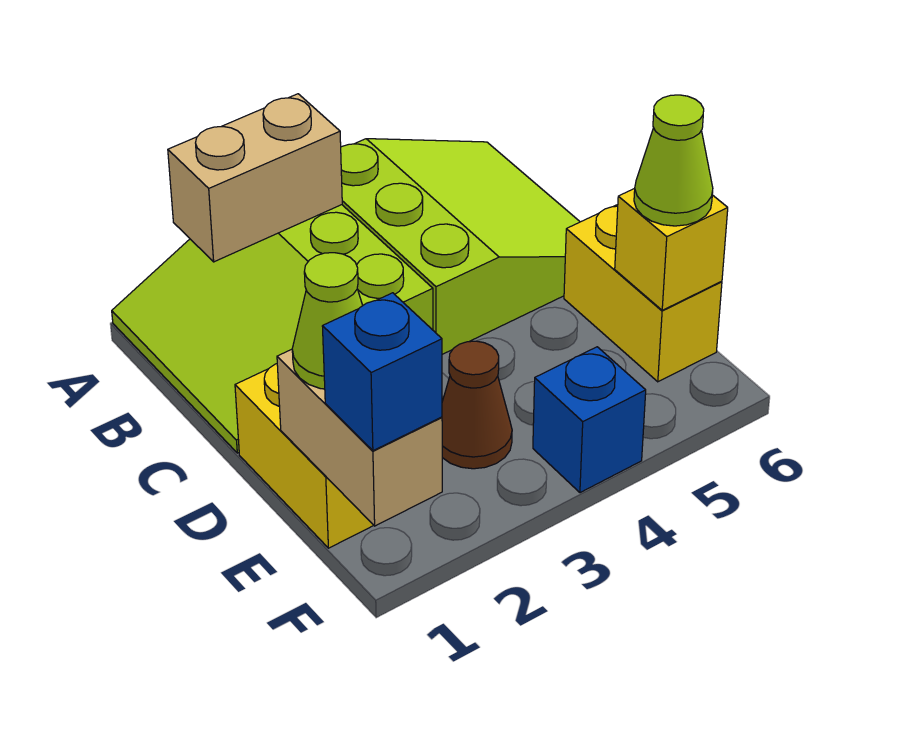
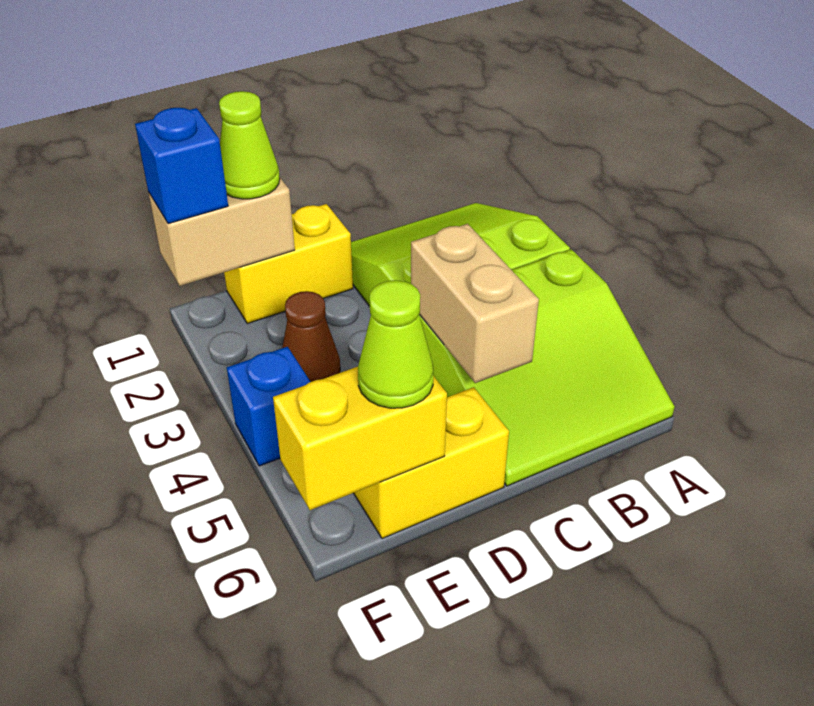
tan 1x2 brick [168,94,342,262] -> tan 1x2 brick moved to [411,224,539,383]
yellow 1x1 brick [615,188,728,310] -> yellow 1x2 brick [273,367,447,510]

